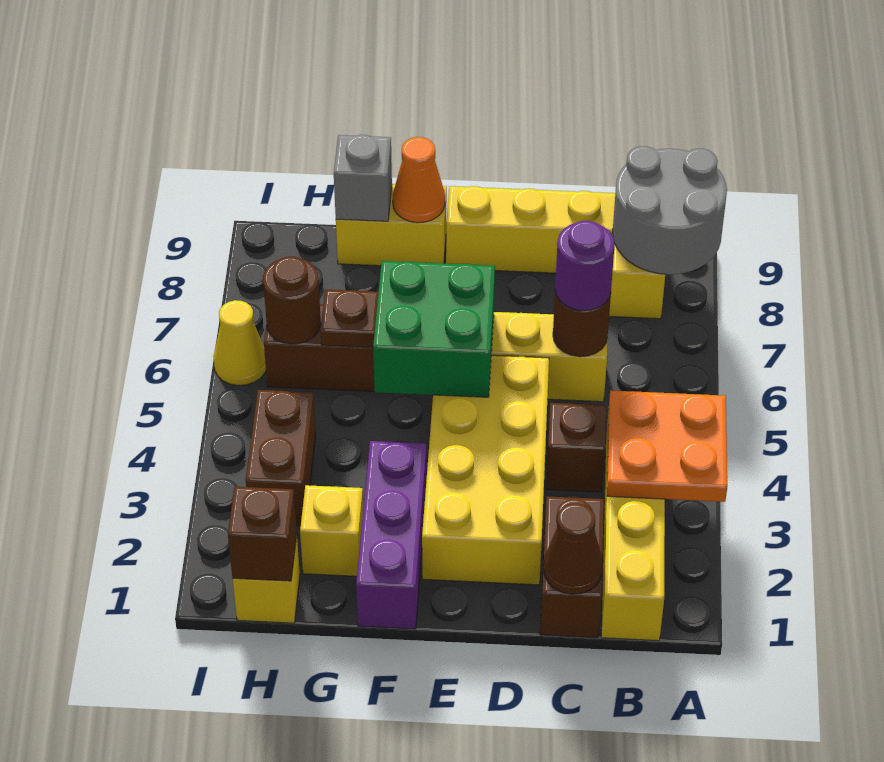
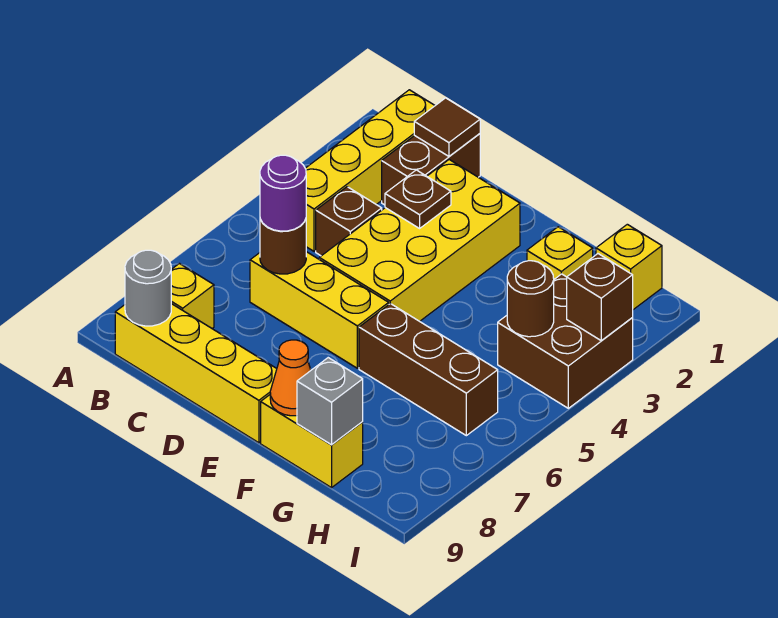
orange 2x2 plate [607,390,727,502] -> none
grey 2x2 round brick [613,146,727,274] -> grey 1x1 round brick [125,250,171,326]
brown 1x1 cone [544,503,603,594] -> brown 1x1 tile [414,98,480,156]
green 2x2 brick [373,261,495,397] -> none
purple 1x3 brick [356,441,427,629] -> none
brown 1x1 plate [321,289,378,348] -> brown 1x1 plate moved to [385,170,451,228]
brown 1x1 brick [228,487,297,581] -> brown 1x1 brick moved to [567,254,633,340]
brown 1x2 brick [246,390,316,525] -> brown 2x2 brick [498,274,633,408]
brown 1x1 round brick [263,257,321,344] -> brown 1x1 round brick moved to [507,261,554,337]
yellow 1x1 cone [213,300,266,385] -> none

